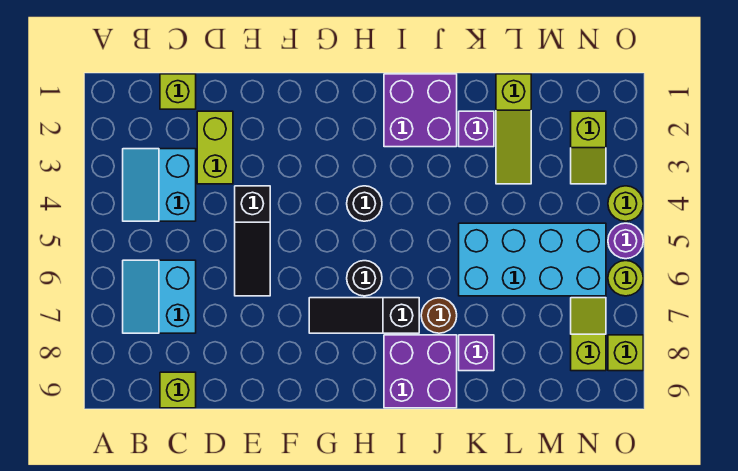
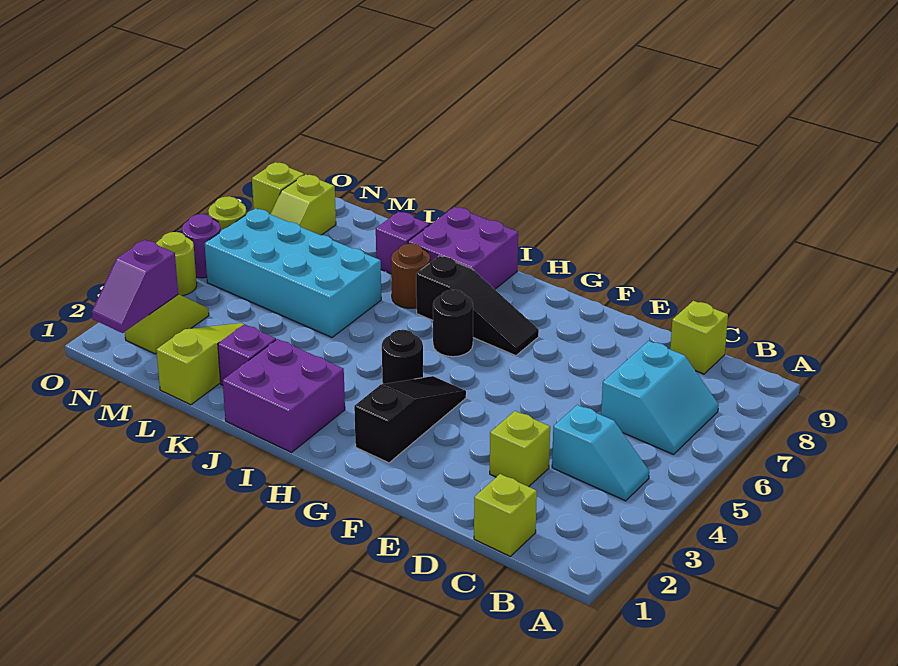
cyan 2x2 slope [123,149,196,221] -> cyan 1x2 slope [552,405,649,501]
lime 1x2 brick [197,111,233,184] -> lime 1x1 brick [490,411,550,487]
black 1x3 slope [235,186,270,296] -> black 1x3 slope moved to [354,376,466,463]
none -> purple 1x2 slope [92,240,178,333]

